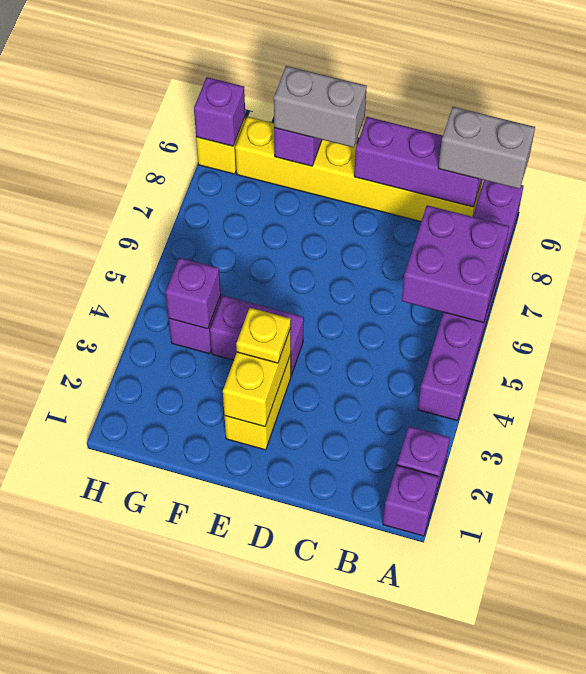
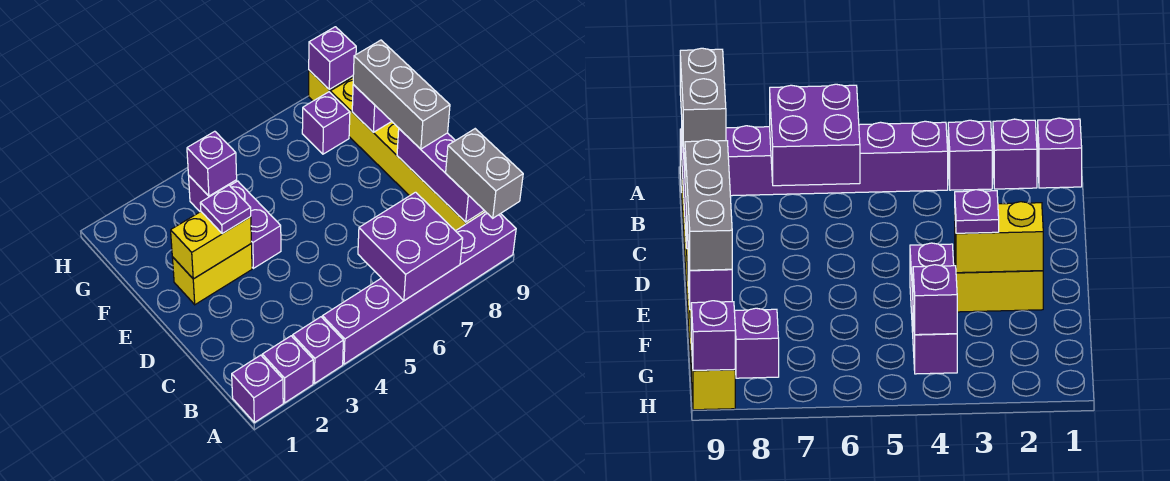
none -> purple 1x1 brick [293,317,343,383]
yellow 1x1 plate [236,308,291,363] -> purple 1x1 plate [200,185,251,234]
grey 1x2 brick [274,66,367,147] -> grey 1x3 brick [353,40,450,149]
none -> purple 1x1 brick [302,92,350,154]

